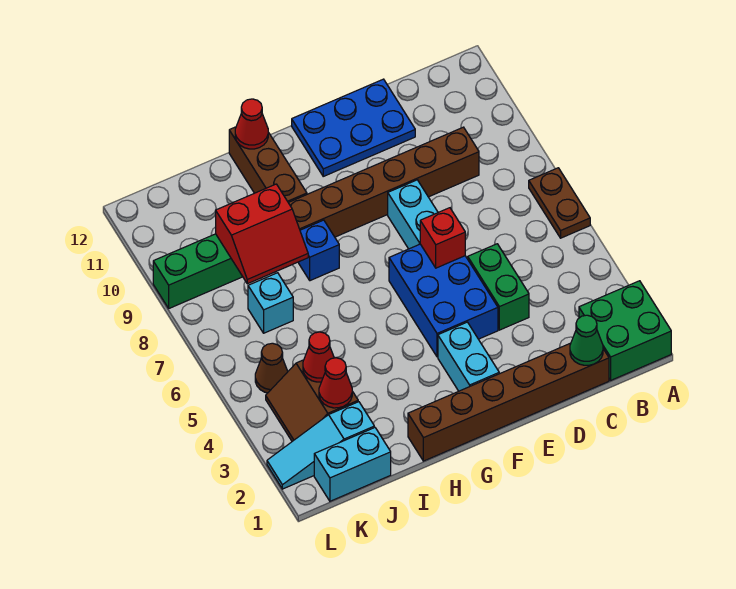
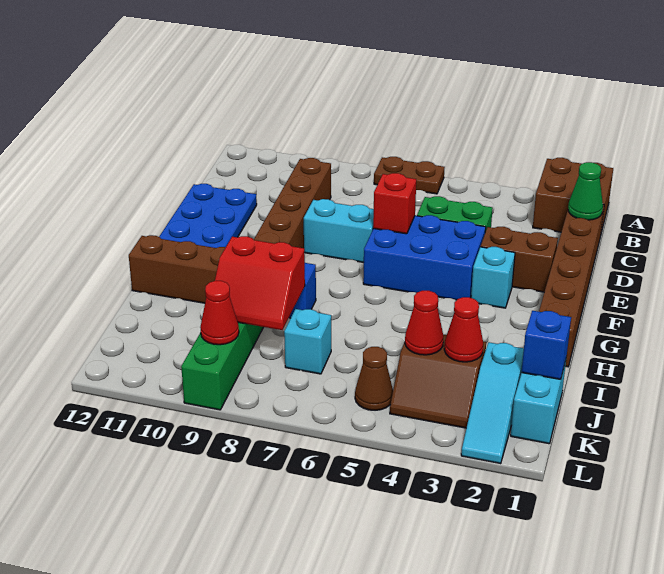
green 2x2 brick [579,281,671,380] -> brown 2x2 brick [533,158,613,237]
none -> brown 1x2 brick [481,227,558,292]
cyan 1x2 brick [438,322,499,391] -> cyan 1x1 brick [471,247,515,308]
red 1x1 cone [235,99,268,149] -> red 1x1 cone moved to [200,281,239,345]
red 2x2 slope [216,184,308,284] -> red 2x2 slope turned to [215,236,305,330]
none -> blue 1x1 brick [522,311,571,379]

